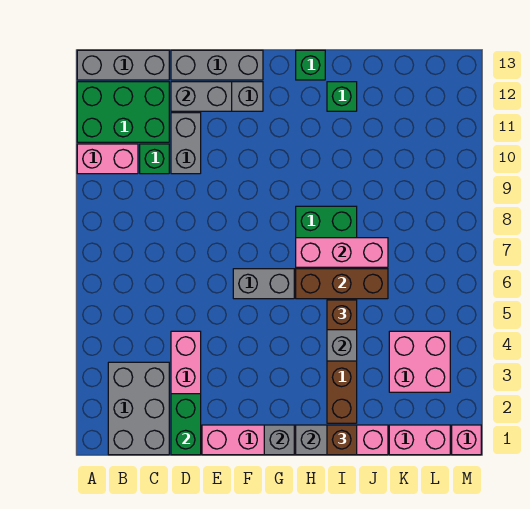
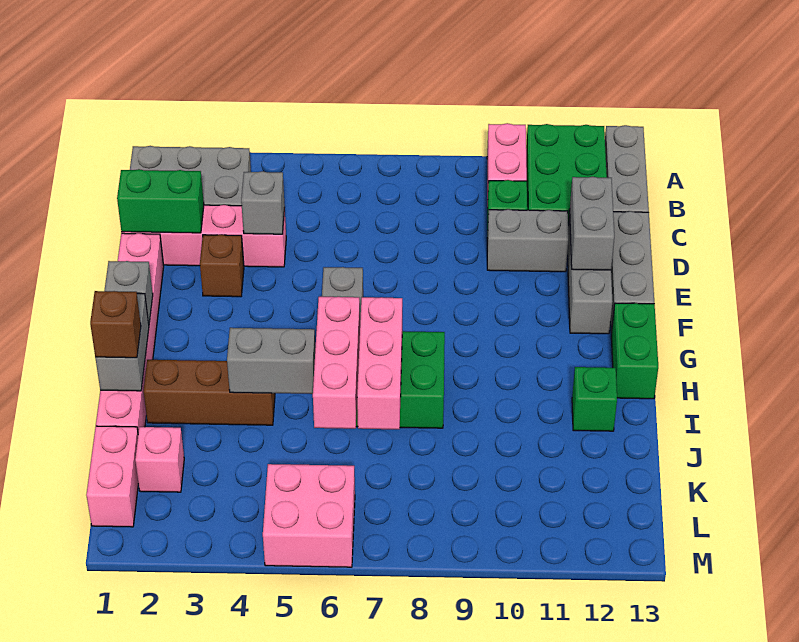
none -> grey 1x1 brick [241,171,285,234]
brown 1x3 brick [296,269,388,299] -> pink 1x3 brick [313,297,360,429]
green 1x1 brick [296,50,325,80] -> green 1x2 brick [611,303,658,399]
brown 1x1 brick [327,300,357,330] -> brown 1x1 brick moved to [200,235,244,297]
pink 2x2 brick [389,331,450,392] -> pink 2x2 brick moved to [263,464,355,567]
pink 1x1 brick [452,425,481,455] -> pink 1x1 brick moved to [135,427,184,492]

